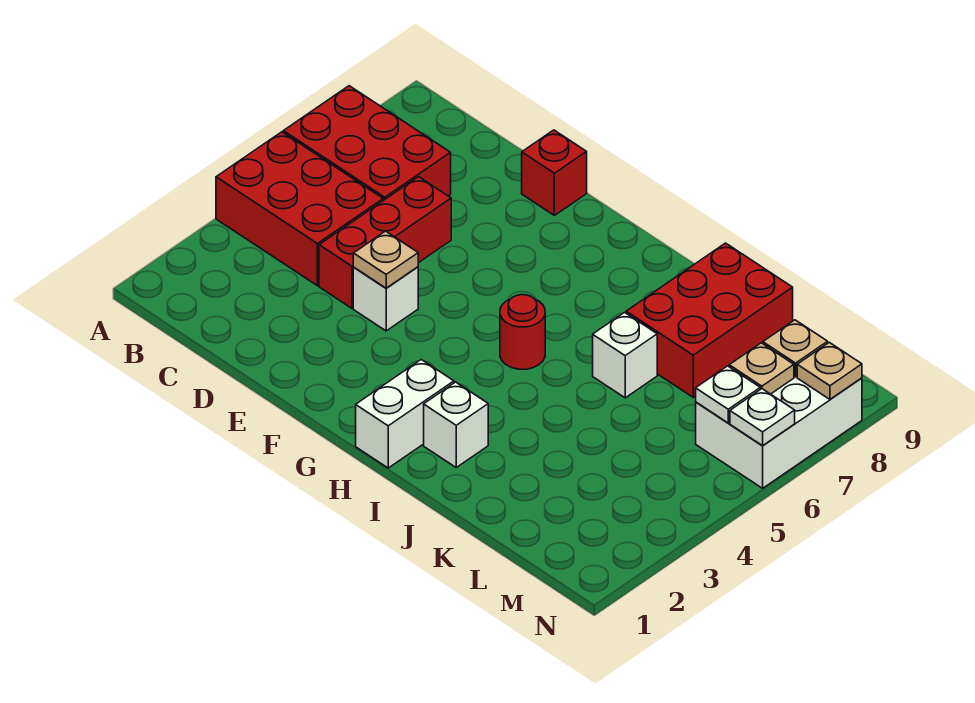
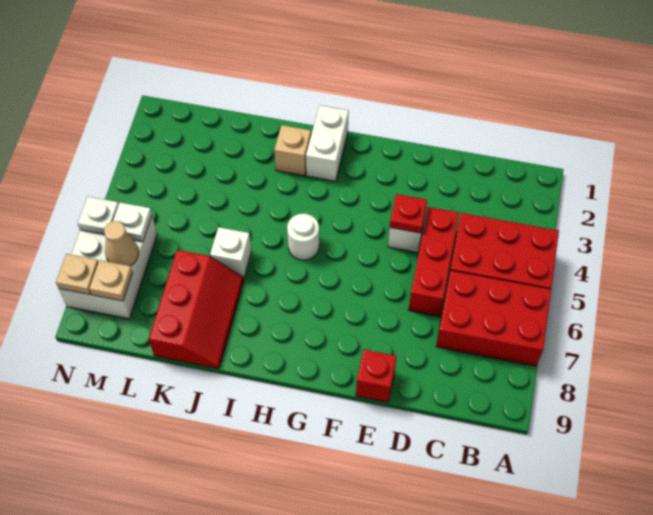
tan 1x1 plate [353,231,418,288] -> red 1x1 plate [390,194,427,233]
red 1x1 round brick [500,295,545,369] -> white 1x1 round brick [287,214,319,260]
white 1x1 brick [424,382,488,467] -> tan 1x1 brick [274,125,311,176]
red 2x3 brick [626,243,793,397] -> red 2x3 slope [149,250,244,369]
tan 1x1 plate [729,343,794,394] -> tan 1x1 cone [104,221,139,266]

